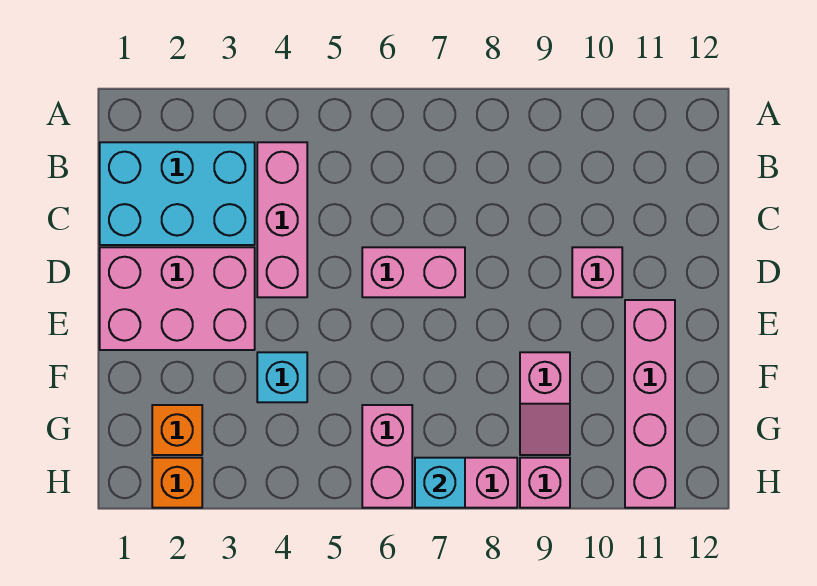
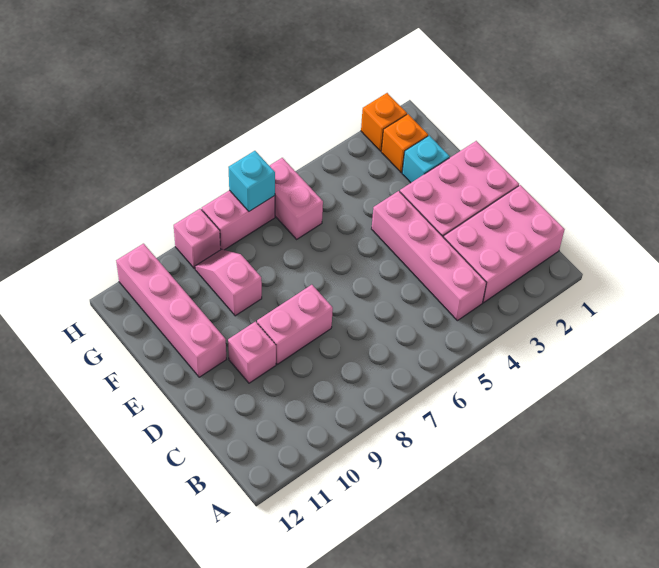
cyan 2x3 brick [100,142,255,245] -> pink 2x3 brick [443,185,565,303]
pink 1x3 brick [257,142,307,297] -> pink 1x4 brick [372,191,486,321]
pink 1x2 brick [362,247,465,297] -> pink 1x2 brick moved to [257,285,333,364]
cyan 1x1 brick [257,352,307,402] -> cyan 1x1 brick moved to [402,136,450,183]

